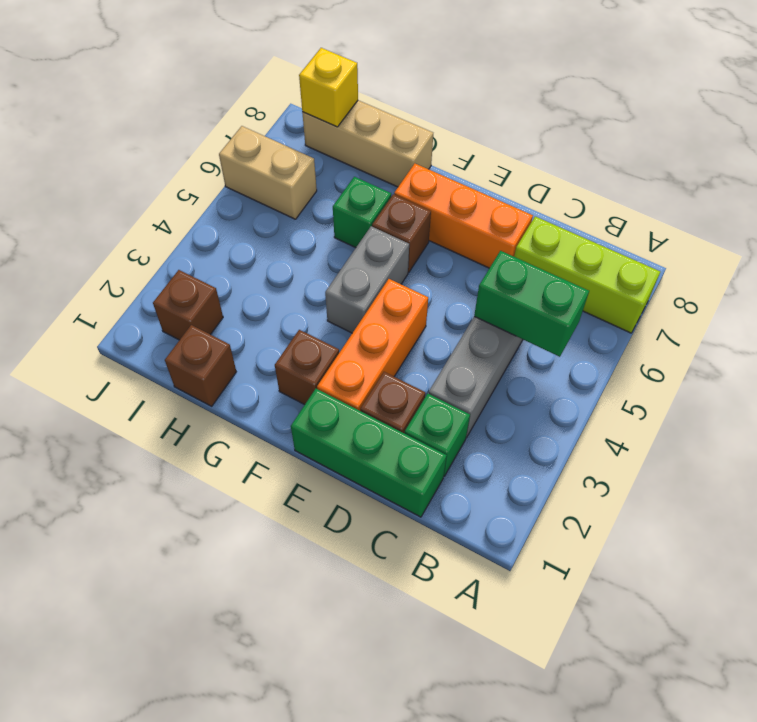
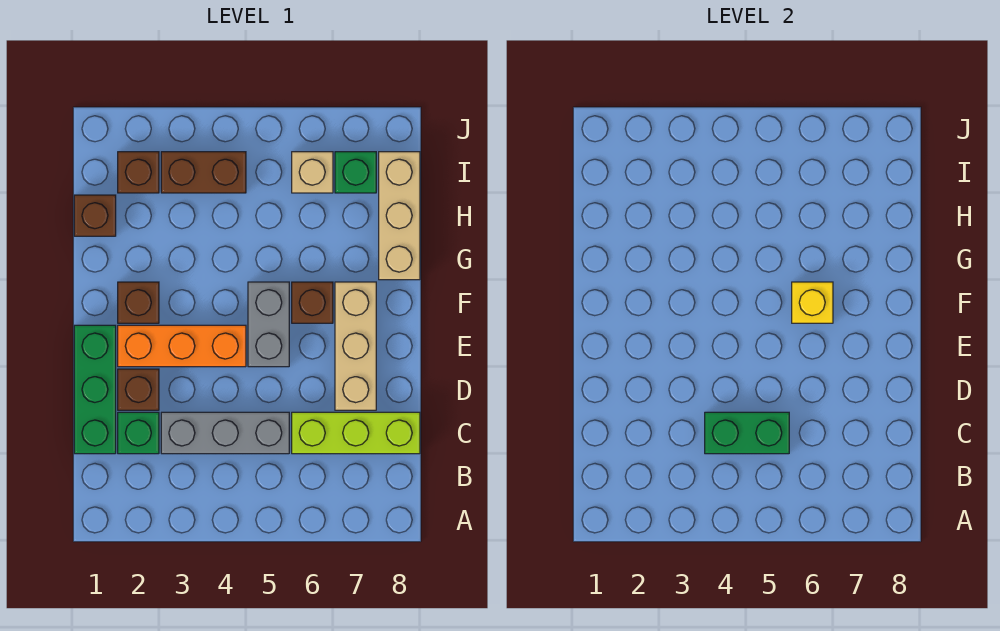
lime 1x3 brick [514,216,660,333] -> lime 1x3 brick turned to [292,412,420,454]
green 1x2 brick [474,251,589,357] -> green 1x2 brick turned to [705,412,789,454]
orange 1x3 brick [394,164,533,268] -> tan 1x3 brick [335,282,376,410]
grey 1x2 brick [325,226,409,333] -> grey 1x2 brick turned to [248,282,289,367]
green 1x1 brick [333,177,391,248] -> green 1x1 brick moved to [335,152,376,193]
none -> brown 1x2 brick [161,152,246,193]
tan 1x2 brick [219,126,317,219] -> tan 1x1 brick [292,152,333,193]
yellow 1x1 brick [299,48,358,127] -> yellow 1x1 brick moved to [792,282,833,323]

